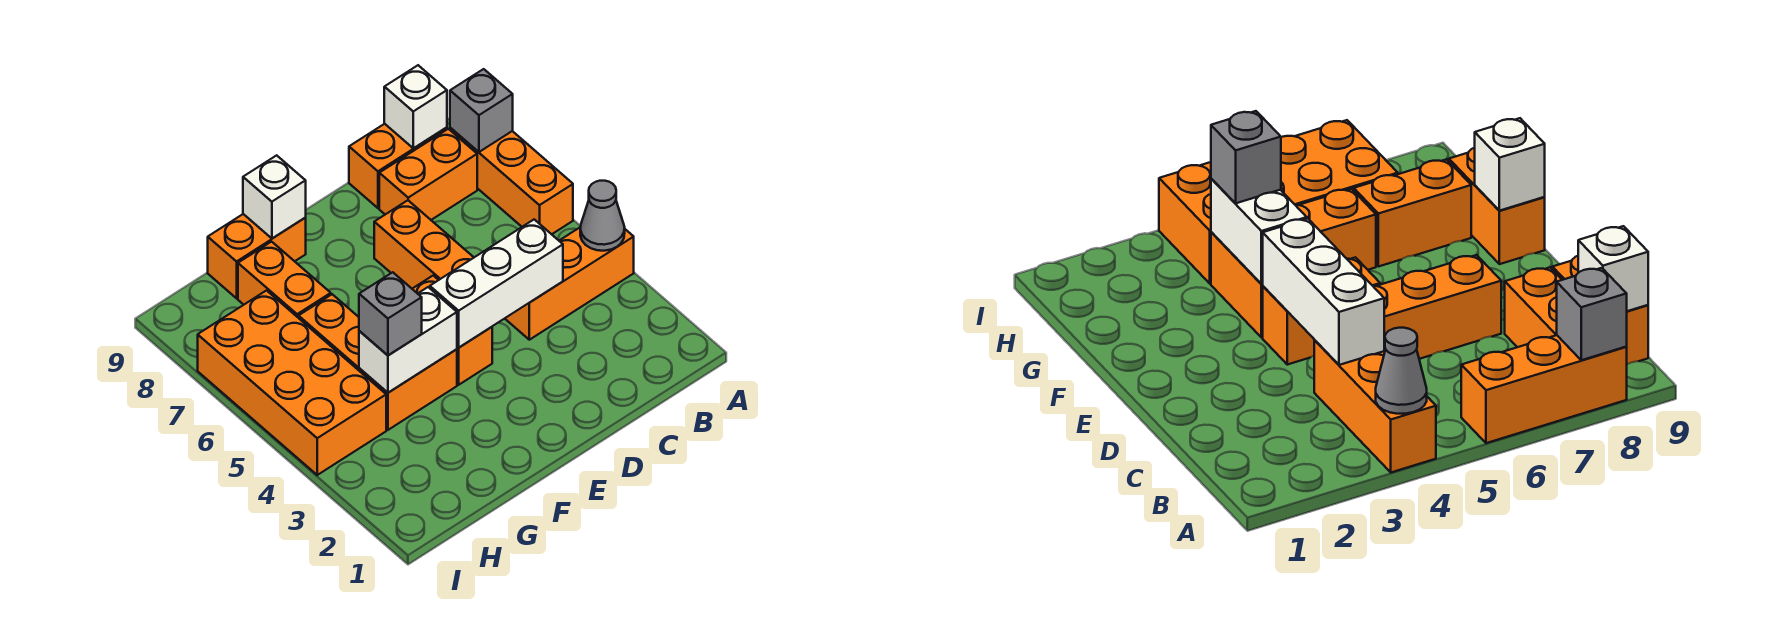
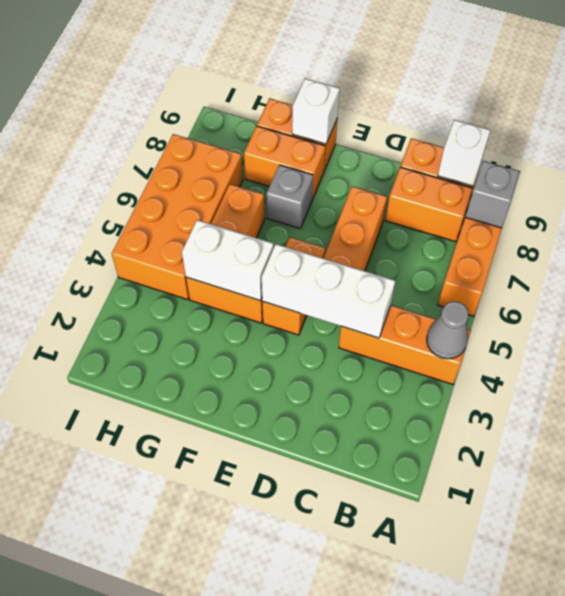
grey 1x1 brick [359,272,422,355] -> grey 1x1 brick moved to [266,165,313,229]
orange 1x2 brick [238,242,331,318] -> orange 1x2 brick turned to [244,126,326,199]

